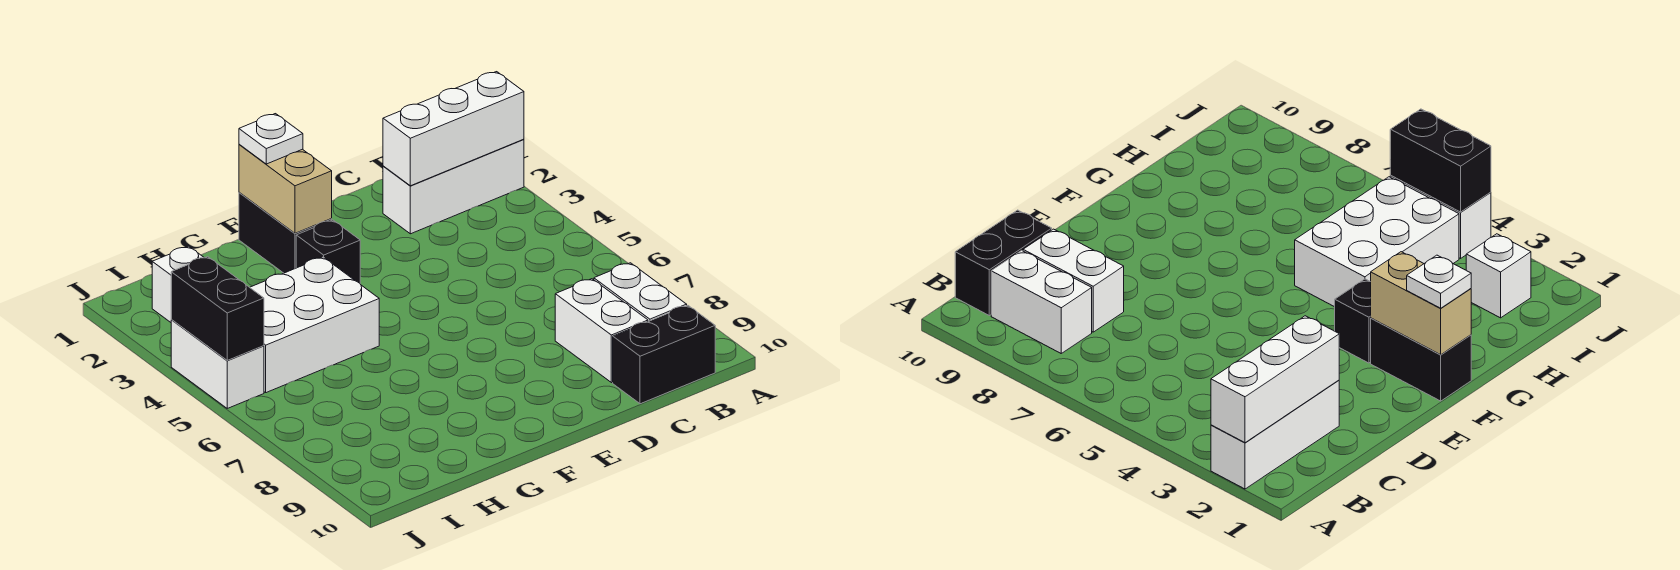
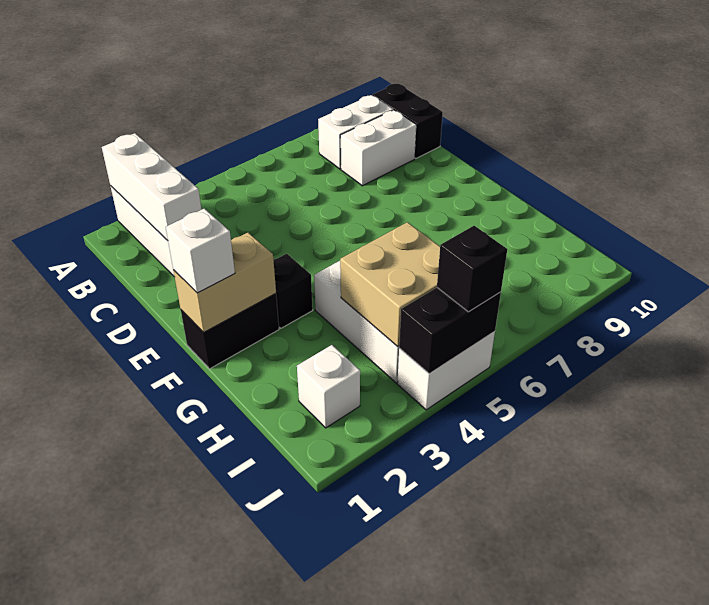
white 1x1 plate [239,114,303,164] -> white 1x1 brick [166,209,235,293]
none -> tan 2x2 brick [340,222,440,346]
none -> black 1x1 brick [437,226,507,312]

